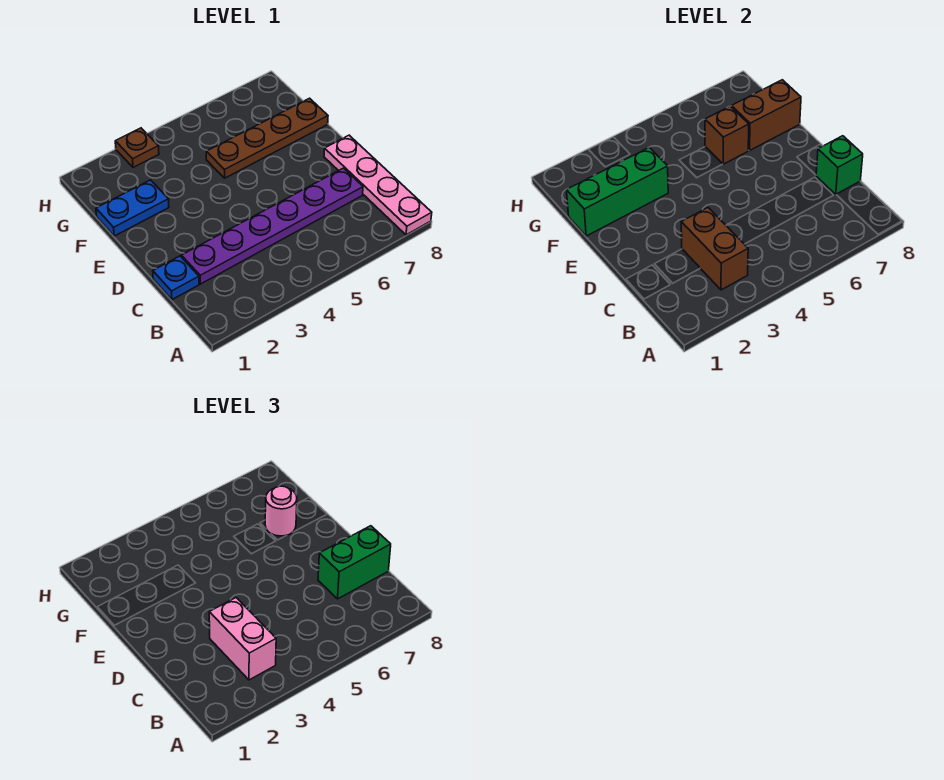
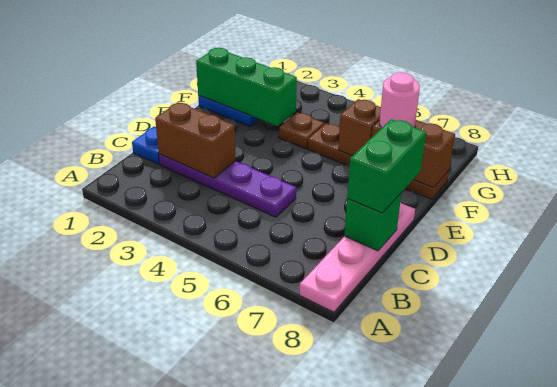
brown 1x2 brick [681,208,748,290] -> brown 1x2 brick turned to [155,102,236,178]
pink 1x2 brick [209,598,276,680] -> none
purple 1x6 plate [181,168,363,284] -> purple 1x4 plate [159,154,296,217]
green 1x2 brick [318,526,391,599] -> green 1x2 brick turned to [347,119,426,213]
brown 1x1 plate [115,128,159,167] -> brown 1x1 plate moved to [279,112,324,149]

